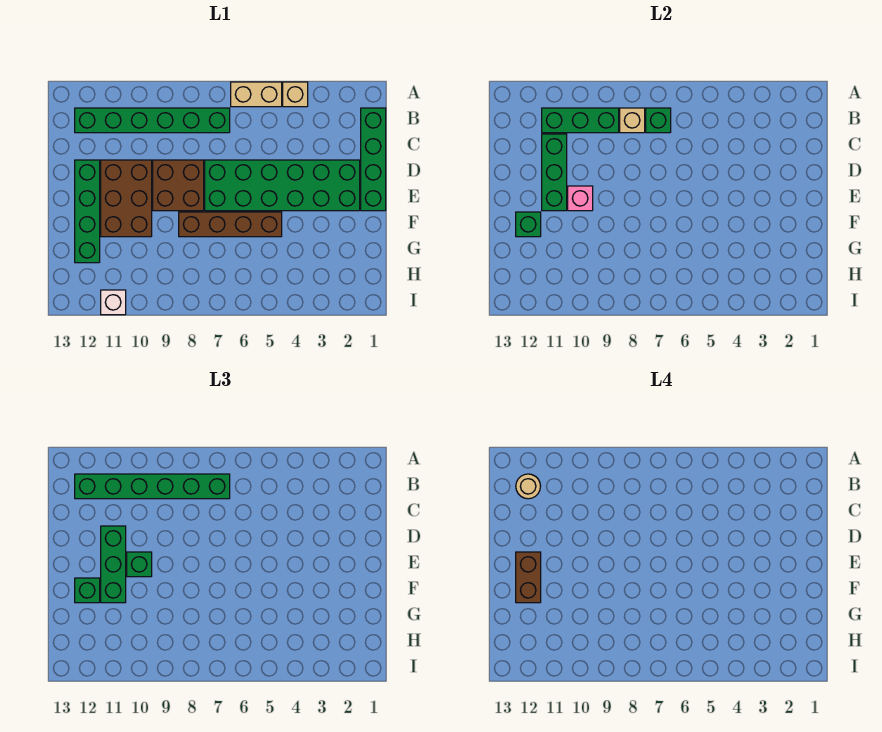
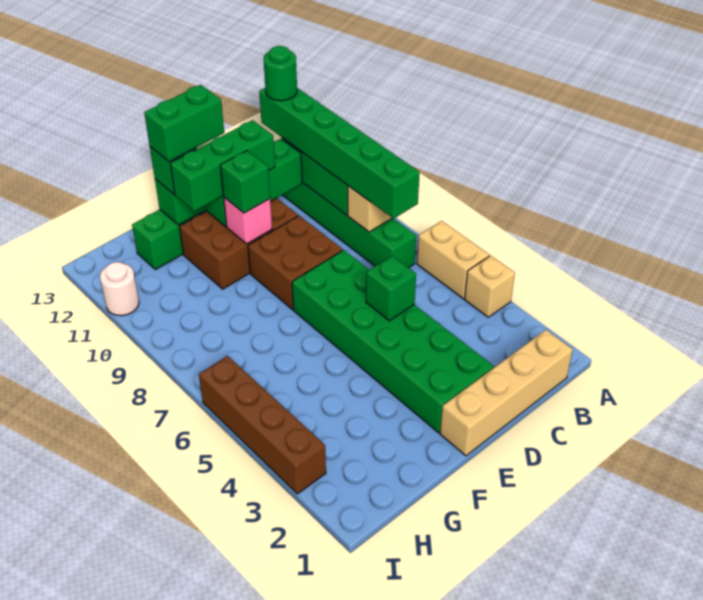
green 1x4 brick [361,108,386,211] -> tan 1x4 brick [440,330,573,456]
green 1x1 brick [646,108,671,133] -> green 1x1 brick moved to [366,256,416,321]
tan 1x1 round brick [516,474,541,499] -> green 1x1 round brick [264,46,297,101]
brown 1x2 brick [516,552,541,603] -> green 1x2 brick [144,85,224,162]
brown 1x4 brick [179,212,282,237] -> brown 1x4 brick moved to [199,356,326,494]
white 1x1 brick [101,290,126,315] -> white 1x1 round brick [100,262,139,316]

